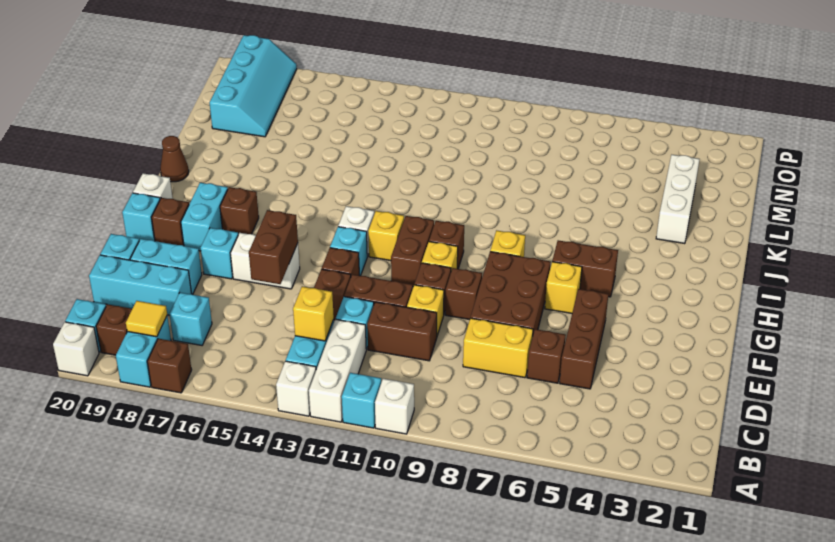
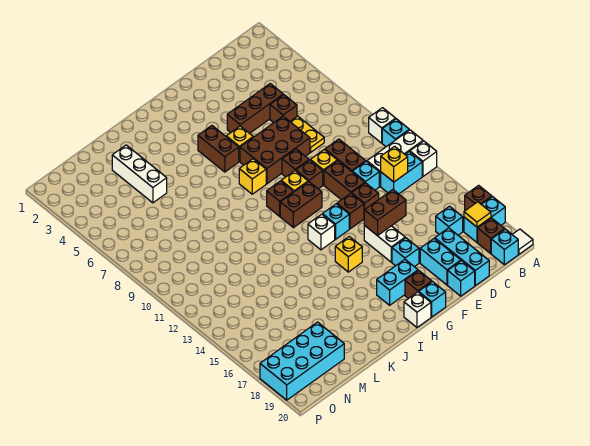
white 1x1 brick [53,322,99,376] -> white 1x1 tile [512,229,533,254]
yellow 1x2 brick [463,318,533,378] -> yellow 1x2 plate [290,116,324,152]
yellow 1x1 brick [368,211,404,261] -> yellow 1x1 brick moved to [335,237,362,272]
brown 1x1 brick [220,187,259,235] -> none
brown 1x1 cone [160,136,189,182] -> none
white 1x3 brick [656,155,699,244] -> white 1x3 brick turned to [112,145,167,203]
cyan 2x4 slope [210,35,297,137] -> cyan 2x4 brick [260,322,344,400]

